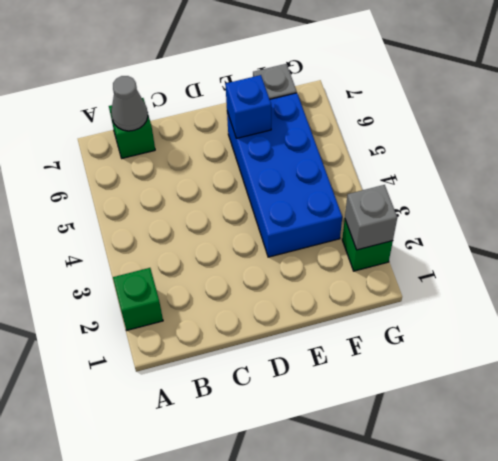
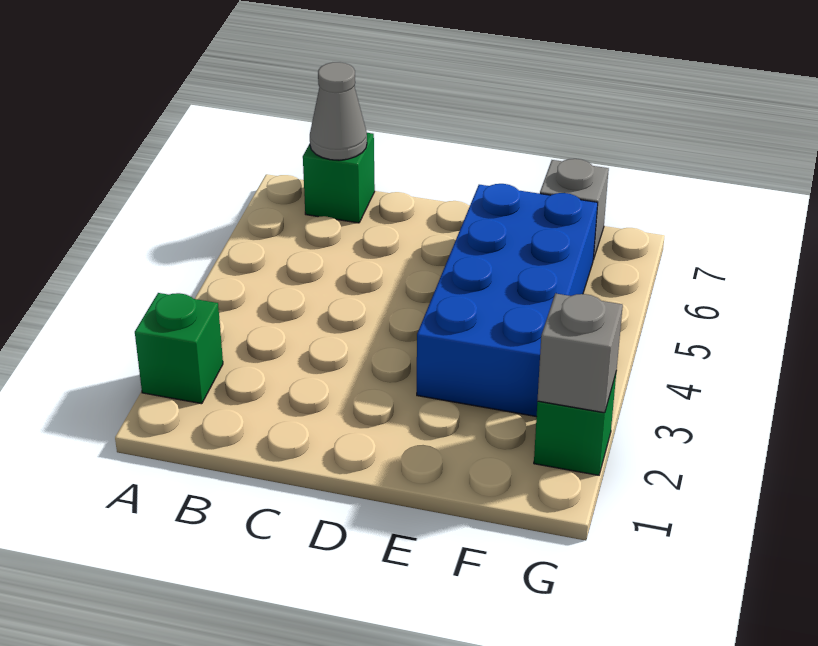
blue 1x1 brick [226,75,271,139] -> none

